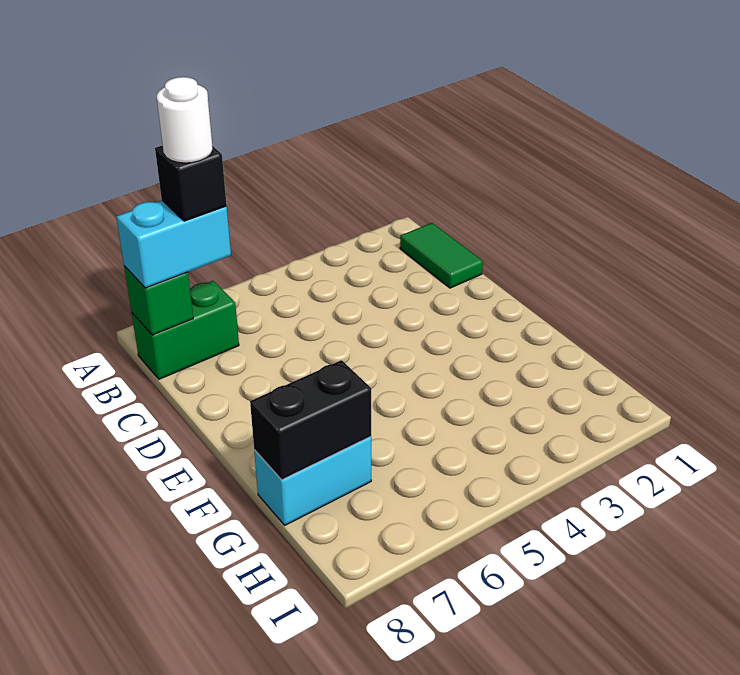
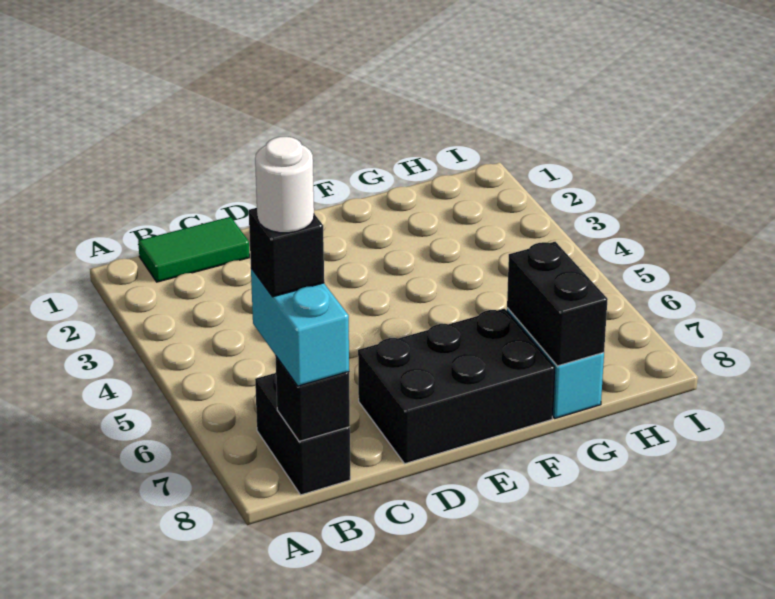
green 1x2 brick [132,281,239,379] -> black 1x2 brick [255,372,350,495]
green 1x1 brick [124,266,193,335] -> black 1x1 brick [276,357,350,441]
none -> black 2x3 brick [358,309,555,464]

